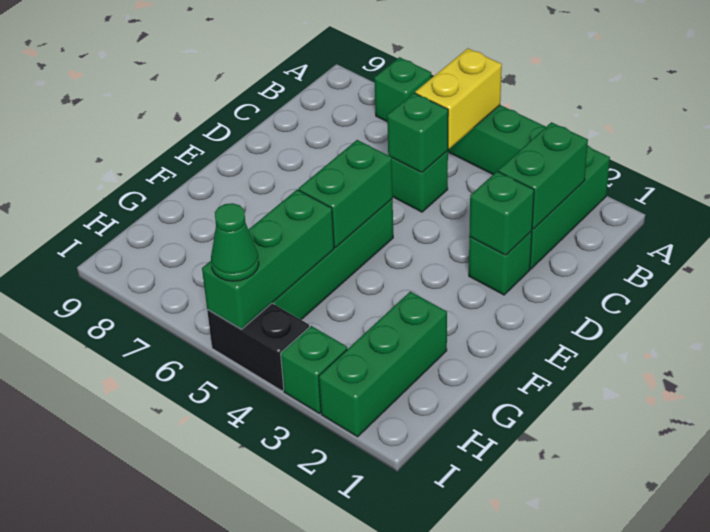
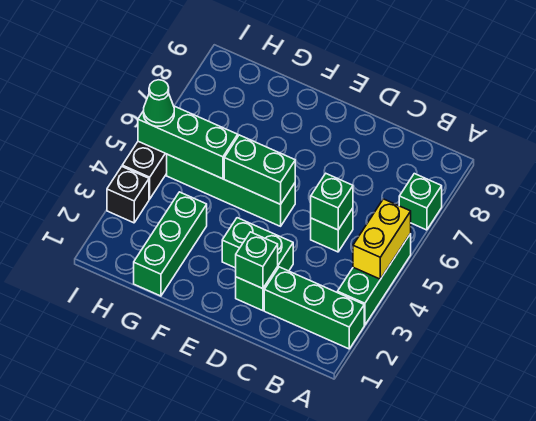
yellow 1x2 brick [415,48,502,149] -> yellow 1x2 brick turned to [353,199,411,279]
green 1x2 brick [498,122,588,229] -> green 1x2 brick moved to [222,218,293,271]
green 1x3 brick [319,292,447,437] -> green 1x3 brick turned to [134,192,207,296]
green 1x1 brick [281,326,347,414] -> black 1x1 brick [107,167,149,223]

